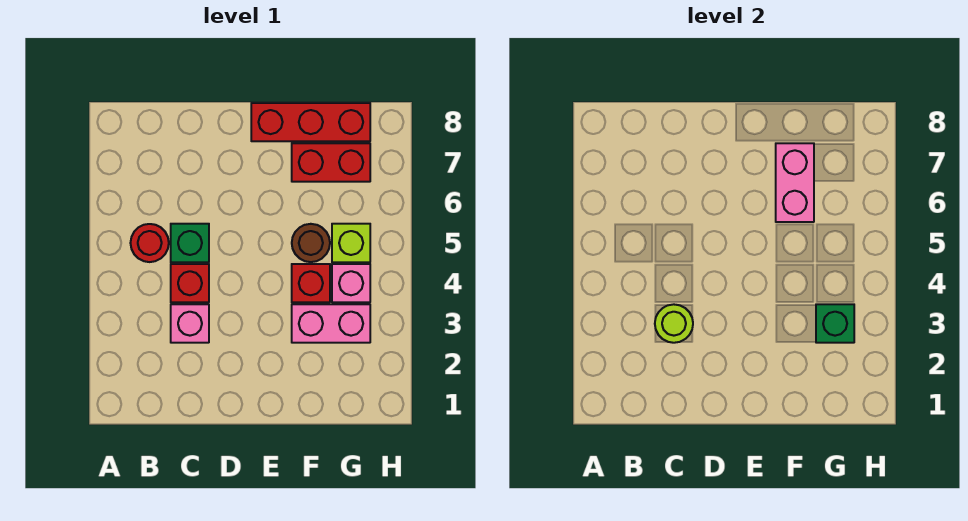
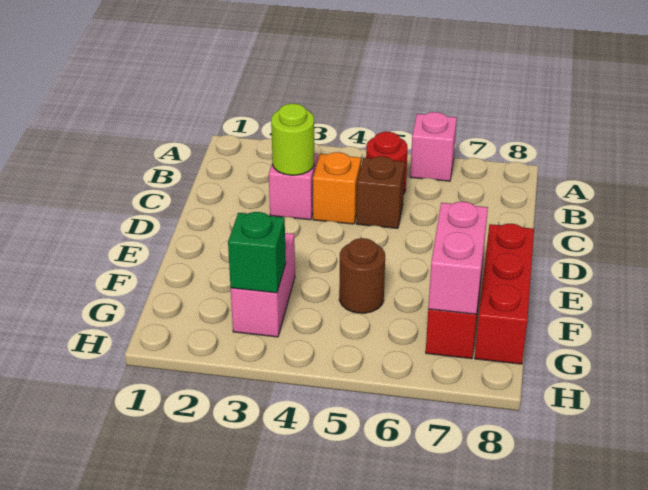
red 1x1 brick [171,264,209,302] -> orange 1x1 brick [313,152,361,224]
green 1x1 brick [171,224,209,262] -> brown 1x1 brick [356,156,405,228]
red 1x1 brick [292,264,330,302] -> none
pink 1x2 brick [776,143,814,222] -> pink 1x2 brick turned to [428,202,488,314]
pink 1x1 brick [332,264,370,302] -> pink 1x1 brick moved to [410,112,457,181]
lime 1x1 brick [332,224,370,262] -> none

